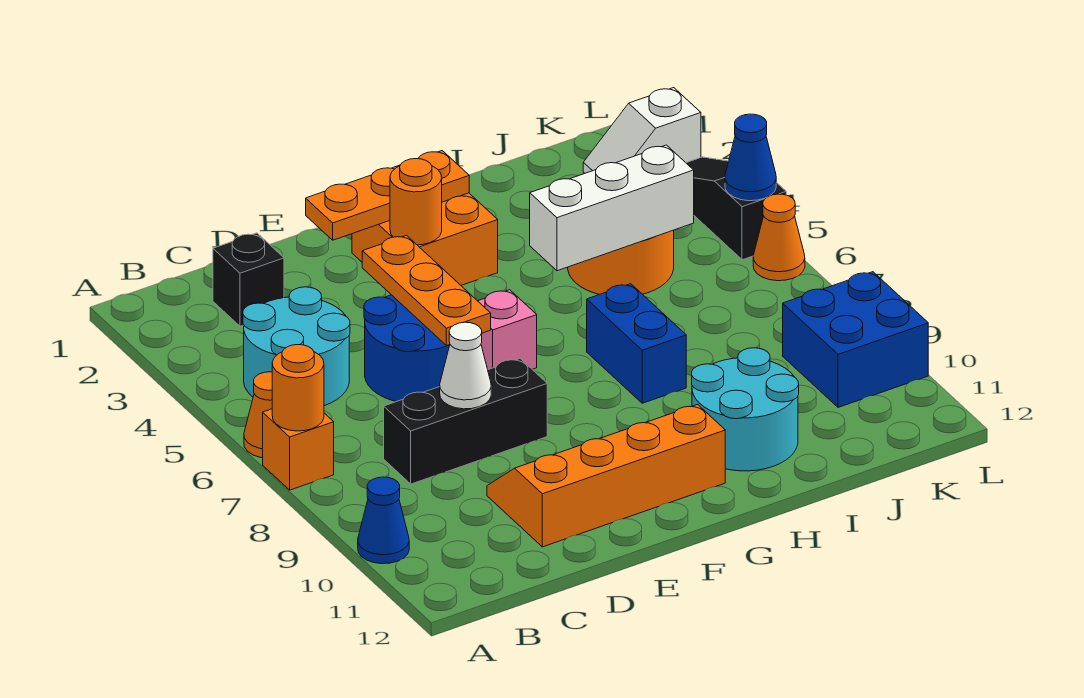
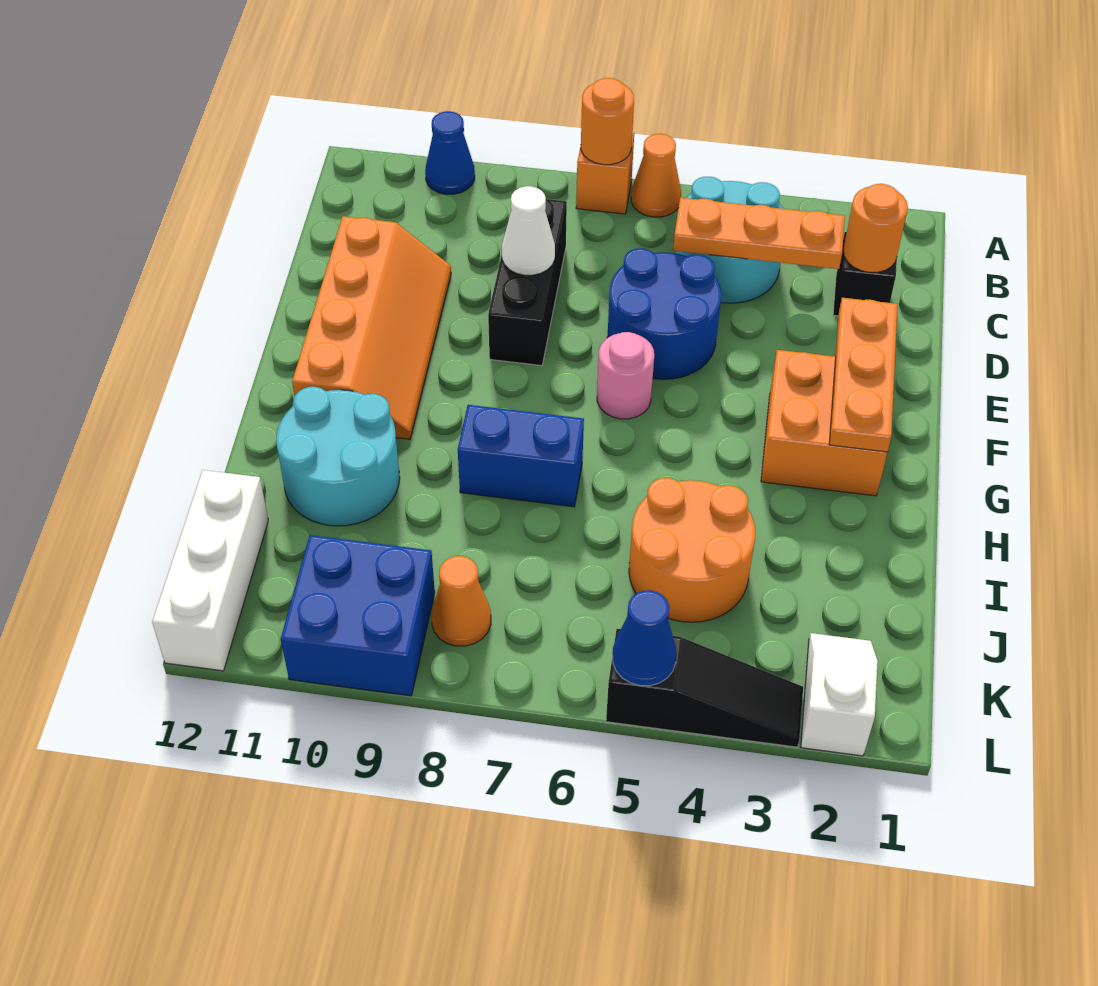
orange 1x3 plate [362,235,491,346] -> orange 1x3 plate moved to [673,198,845,269]
orange 1x1 round brick [390,159,442,245] -> orange 1x1 round brick moved to [843,184,908,272]
pink 1x1 brick [478,290,537,370] -> pink 1x1 round brick [597,332,654,419]
white 1x3 brick [530,145,694,271] -> white 1x3 brick moved to [152,470,268,671]
orange 1x1 cone [753,194,805,281] -> orange 1x1 cone moved to [431,556,491,646]

